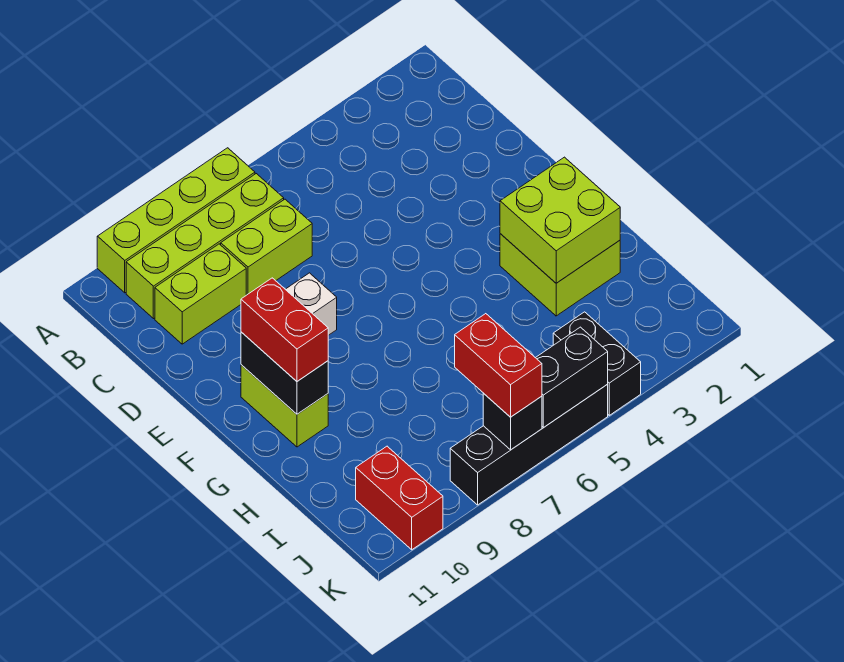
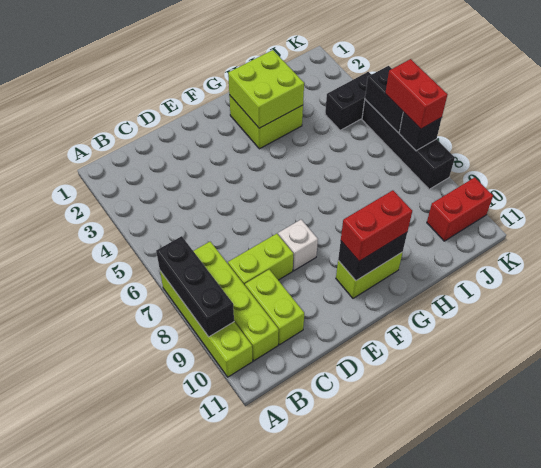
none -> black 1x3 brick [156,236,234,337]
lime 1x2 brick [221,199,312,295] -> lime 1x2 brick turned to [228,234,293,285]
red 1x2 brick [455,314,542,417] -> red 1x2 brick turned to [385,59,448,129]

